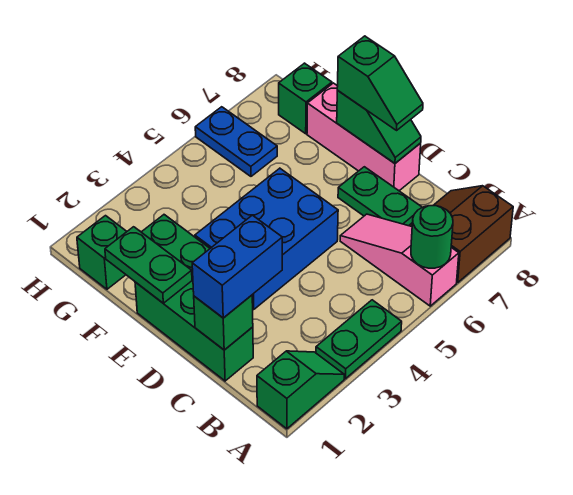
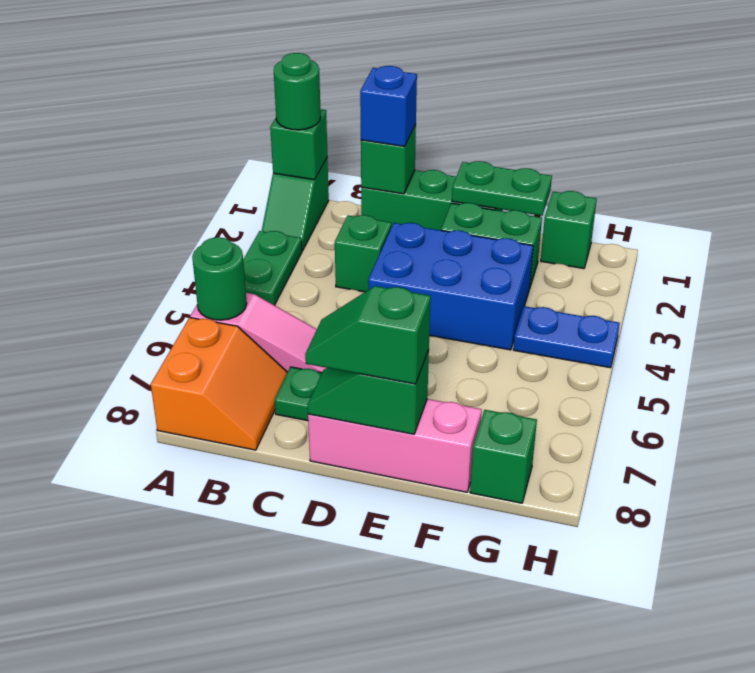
none -> green 1x1 brick [270,109,327,180]
none -> green 1x1 round brick [274,53,321,130]
brown 2x2 slope [409,186,513,283] -> orange 2x2 slope [151,318,287,450]
blue 1x2 brick [192,215,282,318] -> blue 1x1 brick [360,66,417,147]
none -> green 1x1 brick [335,215,391,292]
blue 2x3 brick [195,168,338,309] -> blue 2x3 brick turned to [368,223,533,350]
blue 1x2 plate [195,107,277,176] -> blue 1x2 plate moved to [513,306,620,368]

